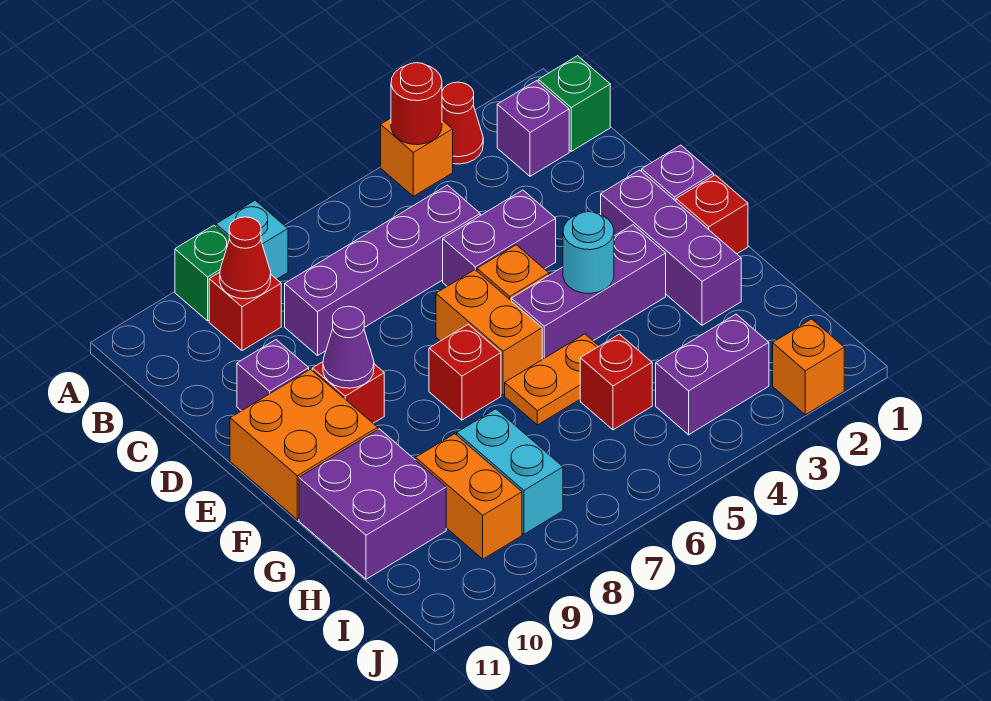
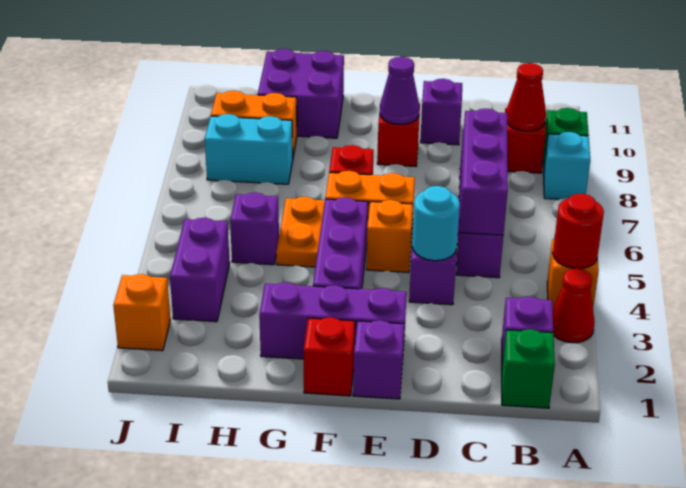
none -> purple 1x3 brick [459,109,508,235]
orange 2x2 brick [230,369,378,520] -> none
cyan 1x1 round brick [563,212,614,294] -> cyan 1x1 round brick moved to [412,186,460,261]
red 1x1 brick [580,334,652,430] -> purple 1x1 brick [230,193,279,265]

